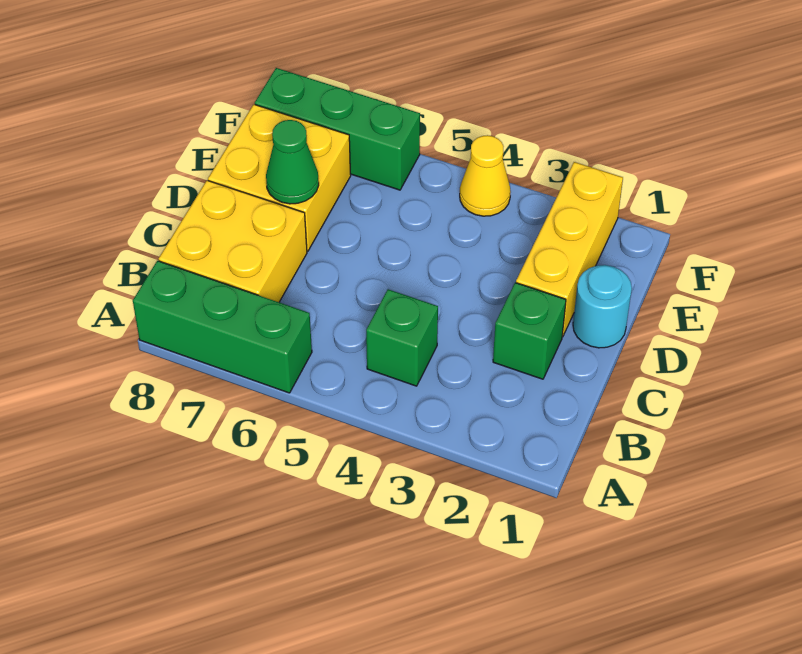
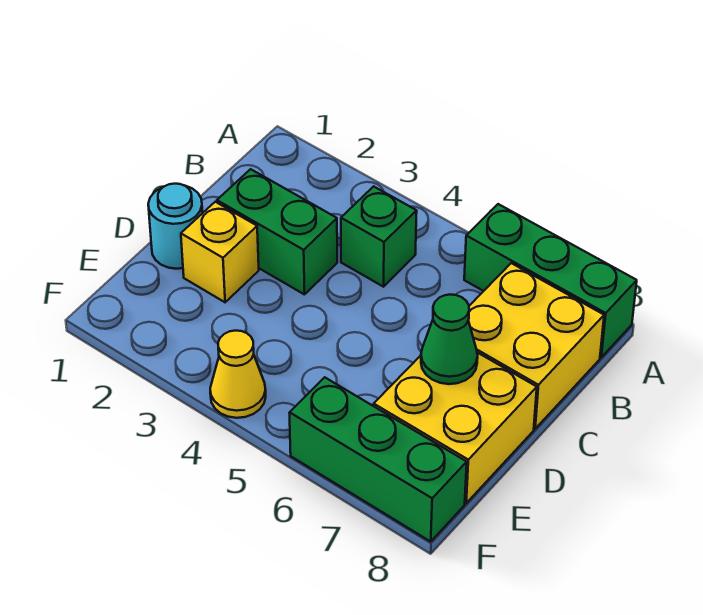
green 1x1 brick [493,283,566,379] -> green 1x2 brick [217,169,337,295]
yellow 1x3 brick [516,162,623,337] -> yellow 1x1 brick [181,202,259,302]

